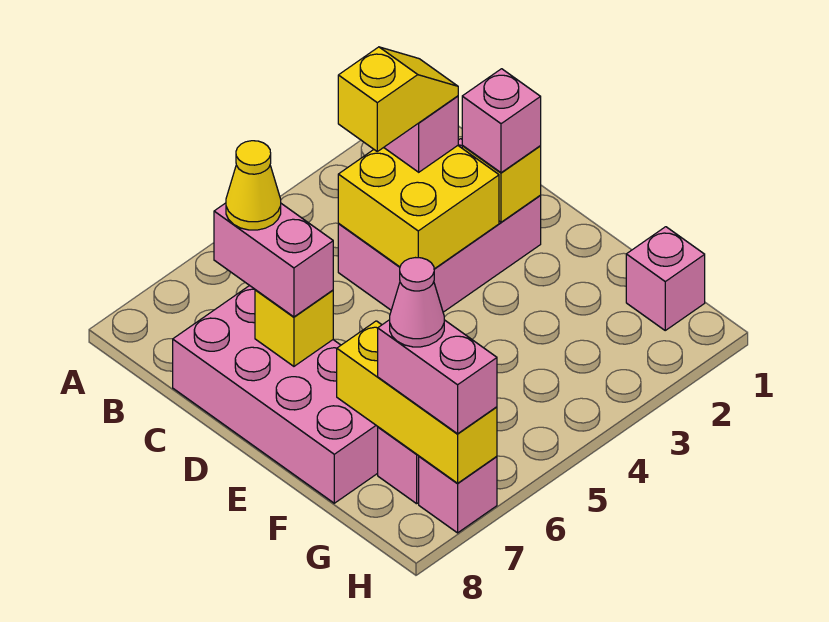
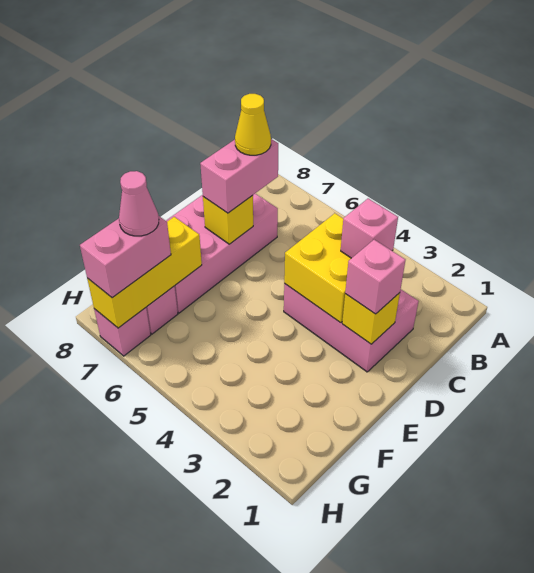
yellow 1x2 slope [338,47,458,151] -> none
pink 1x1 brick [626,227,705,330] -> none

